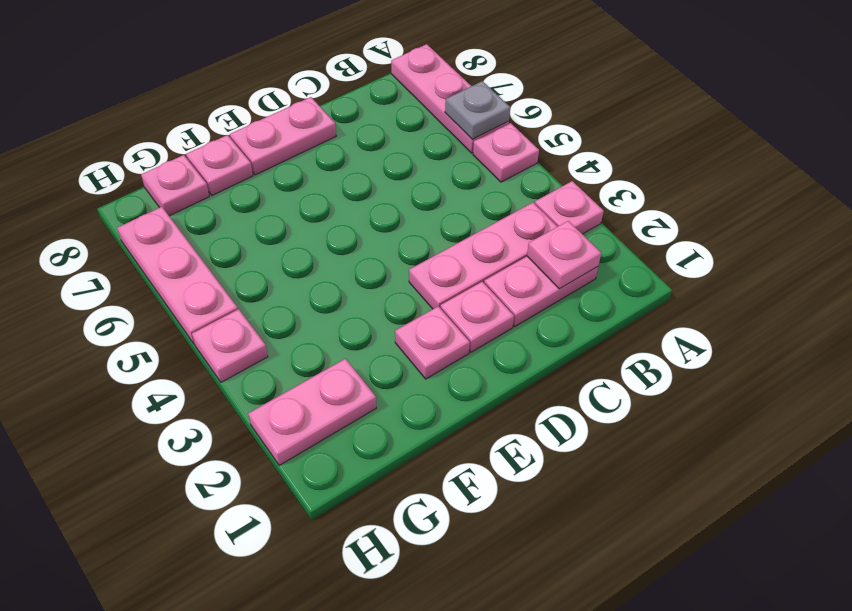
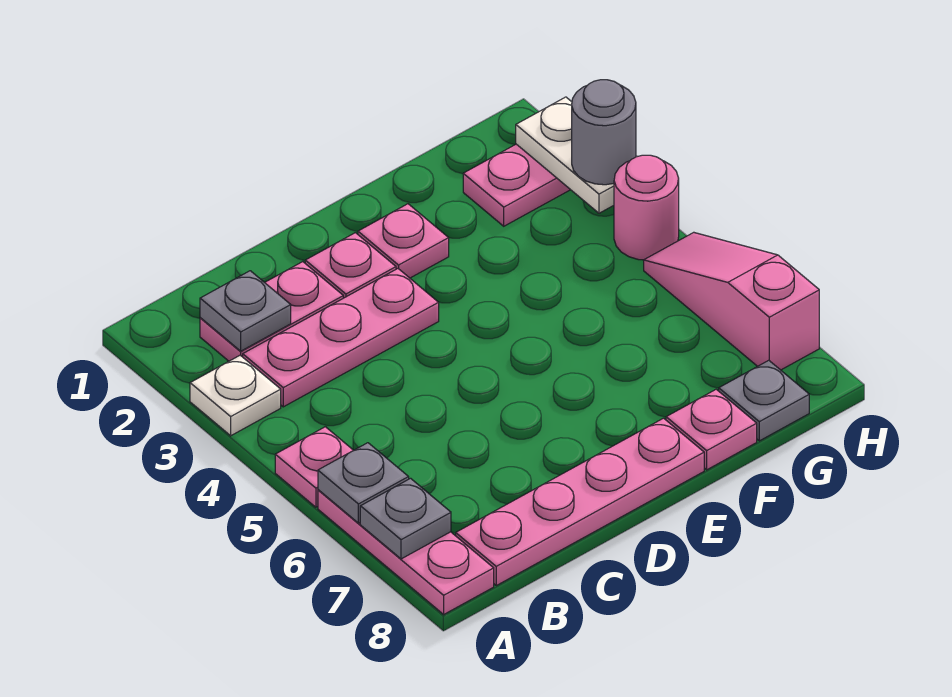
pink 1x1 plate [535,181,604,234] -> white 1x1 plate [190,355,281,436]
none -> grey 1x1 plate [360,478,451,559]
pink 1x1 plate [527,221,601,289] -> grey 1x1 plate [200,271,291,351]
pink 1x2 plate [230,97,336,175] -> pink 1x4 plate [456,418,704,585]
pink 1x1 plate [141,155,209,216] -> grey 1x1 plate [719,360,809,441]
none -> white 1x2 plate [516,97,637,213]
none -> grey 1x1 round brick [572,80,636,185]
pink 1x1 plate [192,309,268,382] -> pink 1x1 round brick [614,155,679,260]
pink 1x3 plate [117,207,238,343] -> pink 1x3 slope [644,232,819,370]

